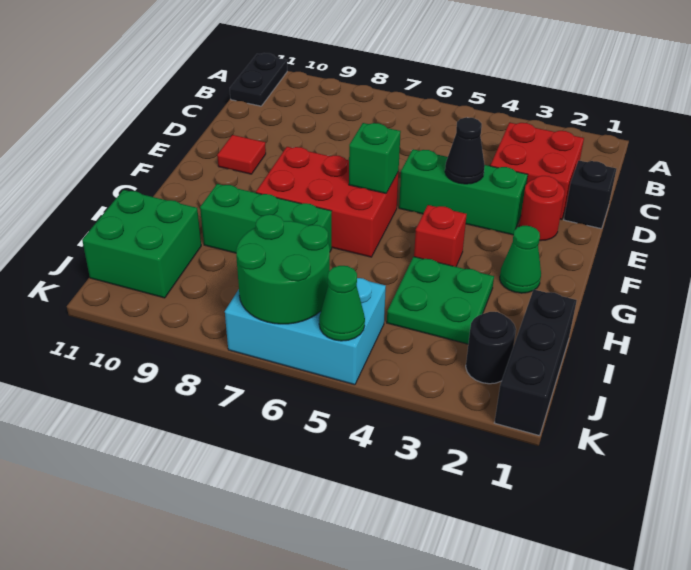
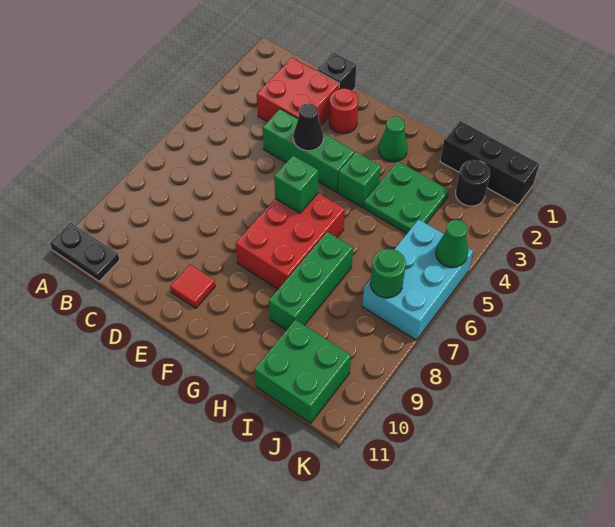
green 1x3 brick [399,149,528,235] -> green 1x3 brick turned to [263,109,355,192]
red 1x1 brick [414,205,467,267] -> green 1x1 brick [338,152,381,207]
green 2x2 round brick [236,214,330,324] -> green 1x1 round brick [370,249,406,298]

